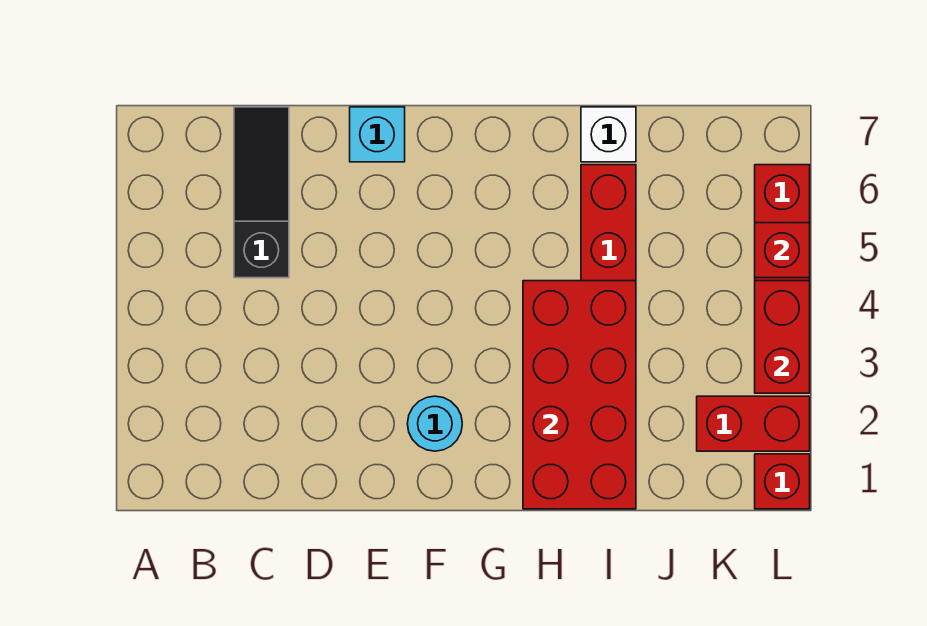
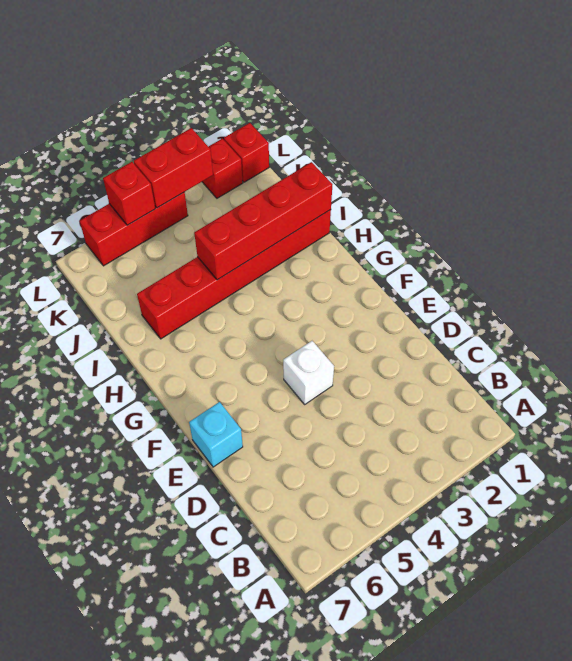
black 1x3 slope [234,107,289,278] -> none
cyan 1x1 round brick [407,396,462,451] -> none
red 2x4 brick [523,281,636,509] -> red 1x4 brick [194,162,333,280]
white 1x1 brick [581,107,636,162] -> white 1x1 brick moved to [283,341,334,404]
red 1x2 brick [697,396,810,451] -> red 1x1 brick [202,139,243,198]

